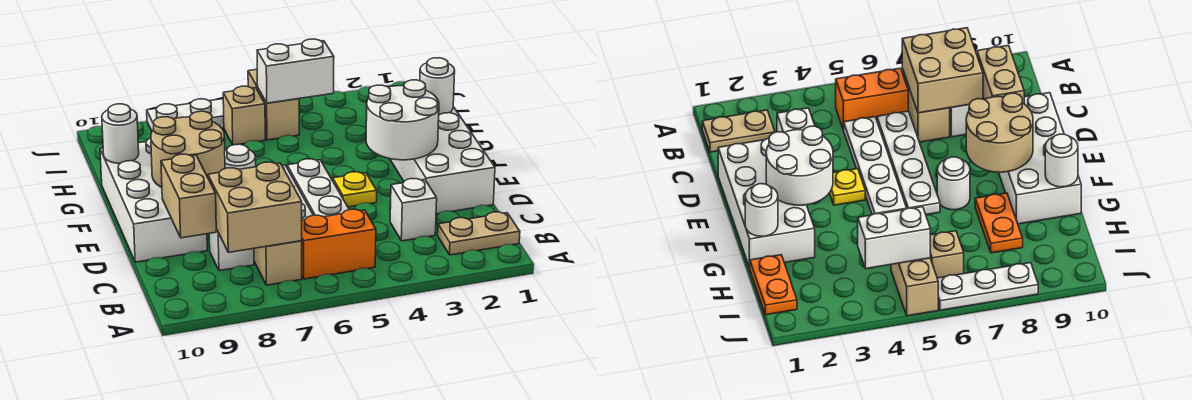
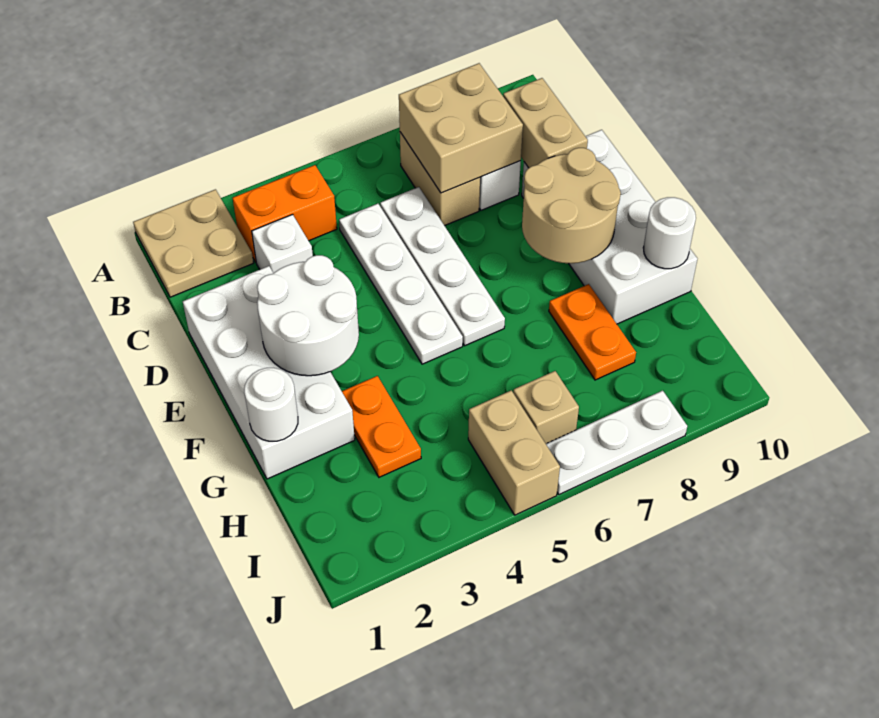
tan 1x2 plate [438,212,520,255] -> tan 2x2 plate [133,189,253,297]
orange 1x2 brick [302,209,376,279] -> orange 1x2 brick moved to [233,165,337,262]
yellow 1x1 plate [333,172,377,207] -> none
white 1x1 round brick [225,144,256,169] -> none
orange 1x2 plate [750,255,797,315] -> orange 1x2 plate moved to [342,376,421,477]
white 1x2 brick [257,39,334,103] -> none

